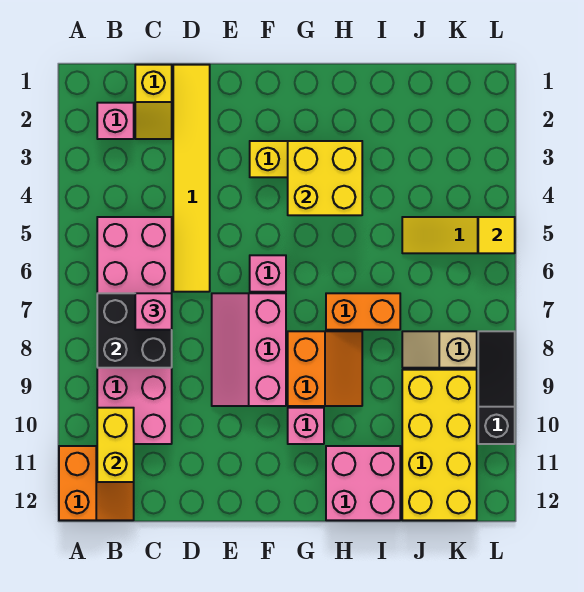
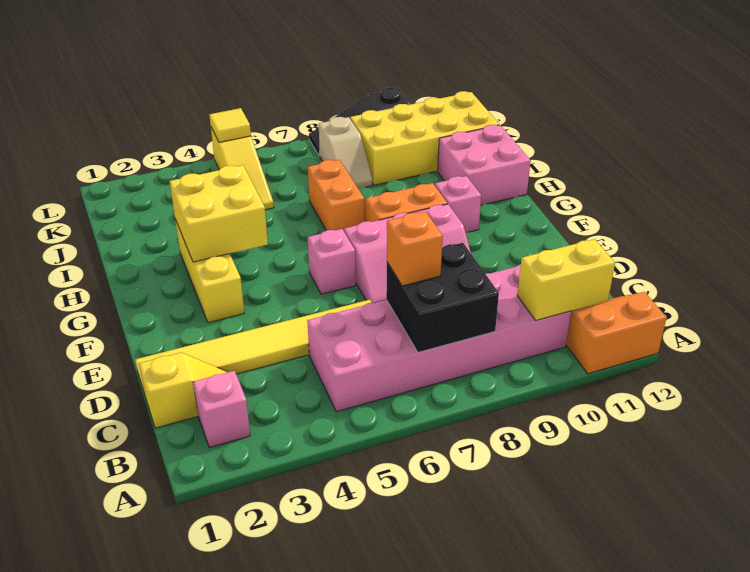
pink 1x1 brick [135,293,172,330] -> orange 1x1 brick [387,212,443,286]

